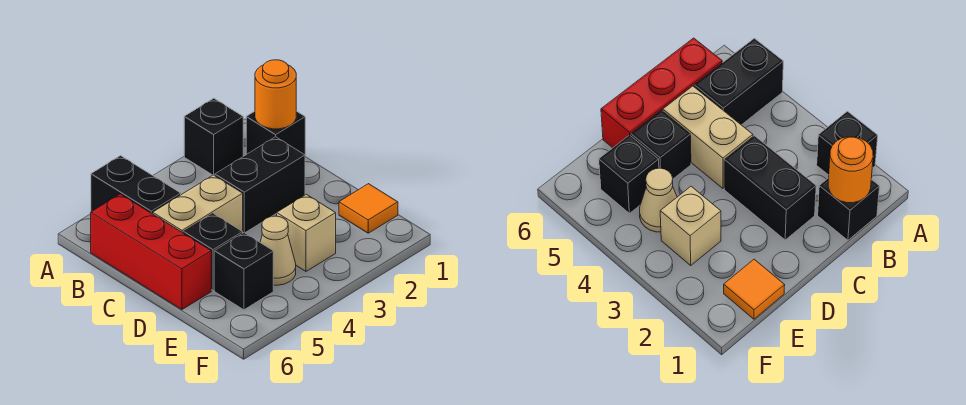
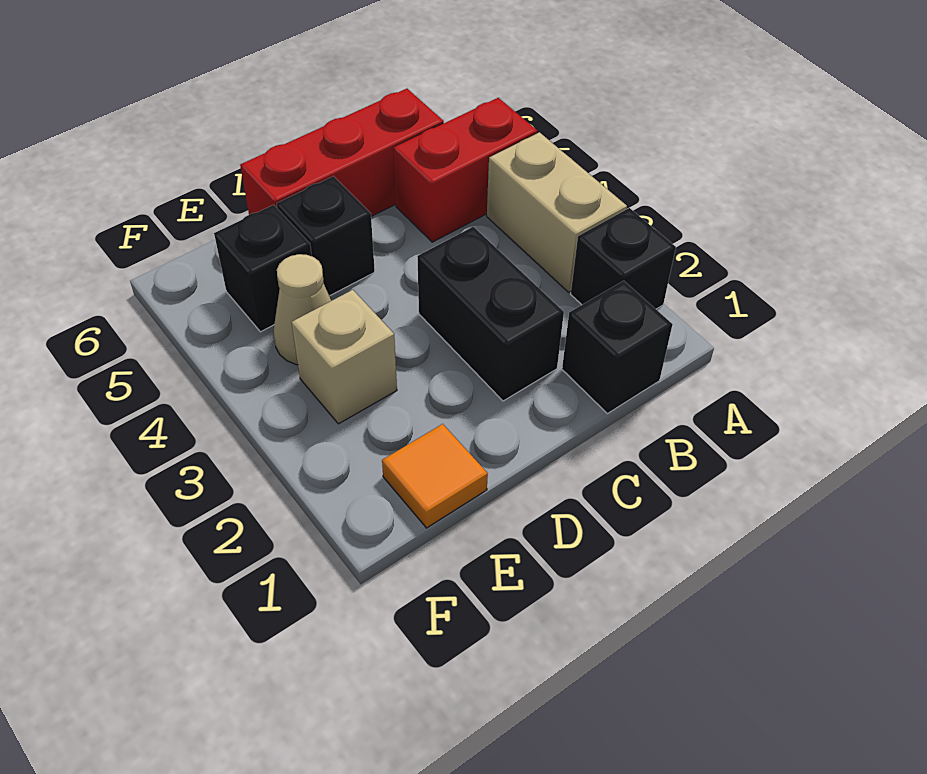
black 1x2 brick [91,156,181,214] -> red 1x2 brick [394,98,537,242]
orange 1x1 round brick [255,60,296,129] -> none
tan 1x2 brick [153,175,243,233] -> tan 1x2 brick moved to [487,132,627,292]

